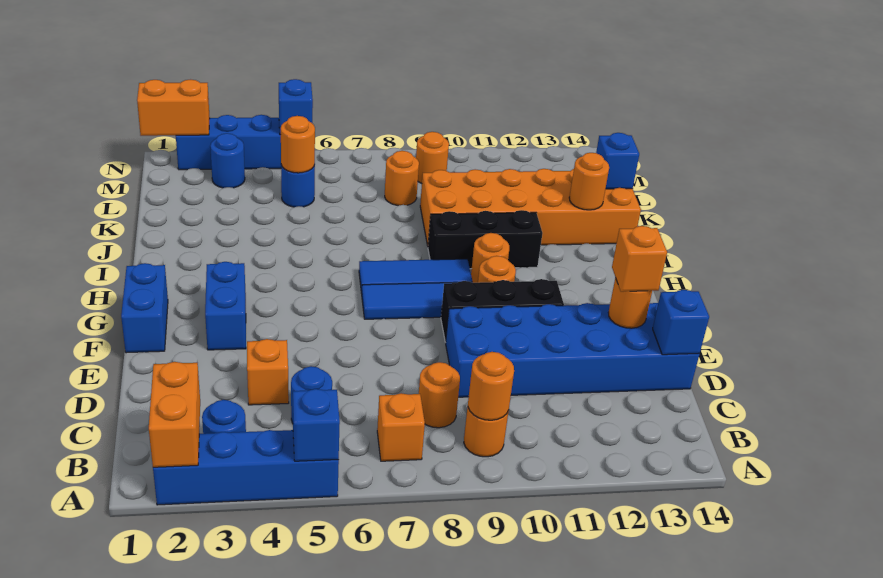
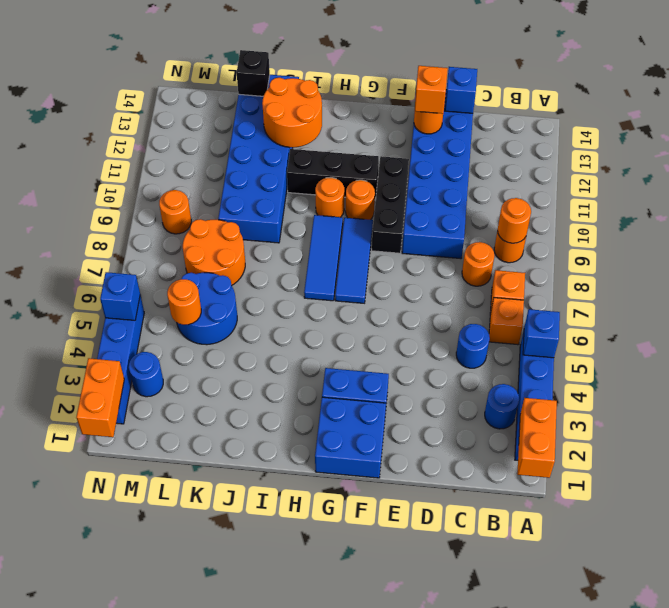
orange 1x2 brick [149,362,200,467] -> orange 1x2 brick turned to [517,398,557,478]
orange 1x1 brick [247,339,289,405] -> orange 1x1 brick moved to [489,298,524,345]
blue 1x2 brick [121,263,168,353] -> blue 2x2 brick [315,397,386,478]
black 1x3 brick [428,210,543,269] -> black 1x3 brick turned to [287,149,379,200]
orange 2x6 brick [420,169,641,246] -> blue 2x6 brick [218,75,299,243]
orange 1x1 round brick [569,153,609,210] -> orange 2x2 round brick [262,78,322,147]
blue 1x1 brick [596,133,639,189] -> black 1x1 brick [237,50,270,96]
blue 1x1 round brick [281,165,315,207] -> blue 2x2 round brick [177,273,237,345]
orange 1x1 round brick [385,151,419,206] -> orange 2x2 round brick [183,219,245,286]

